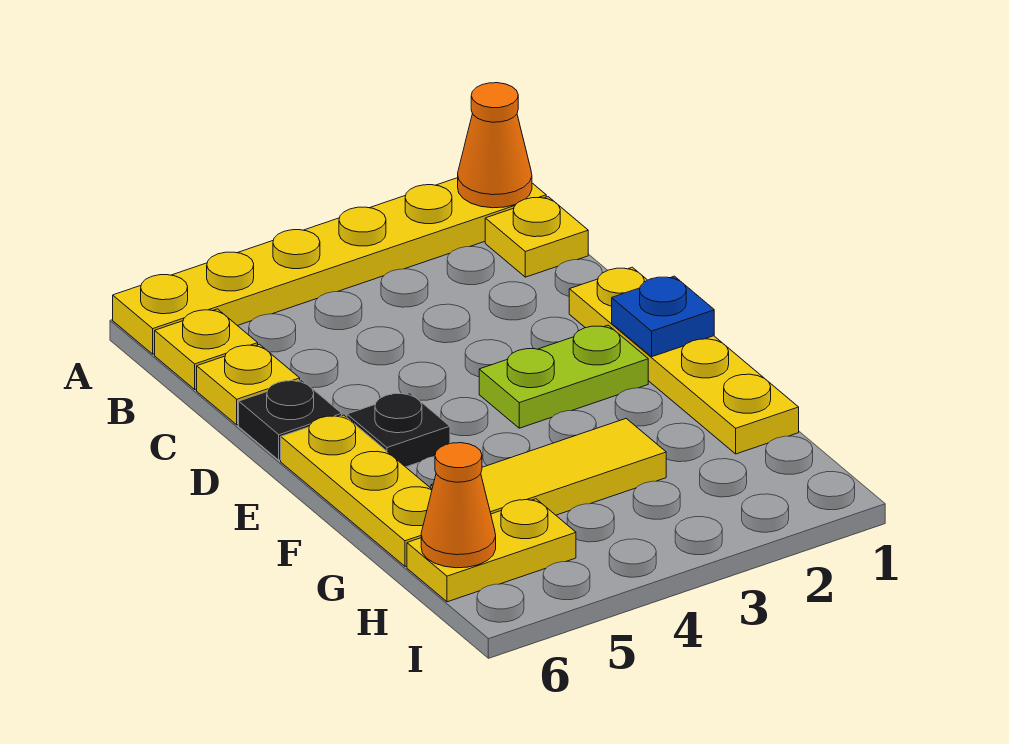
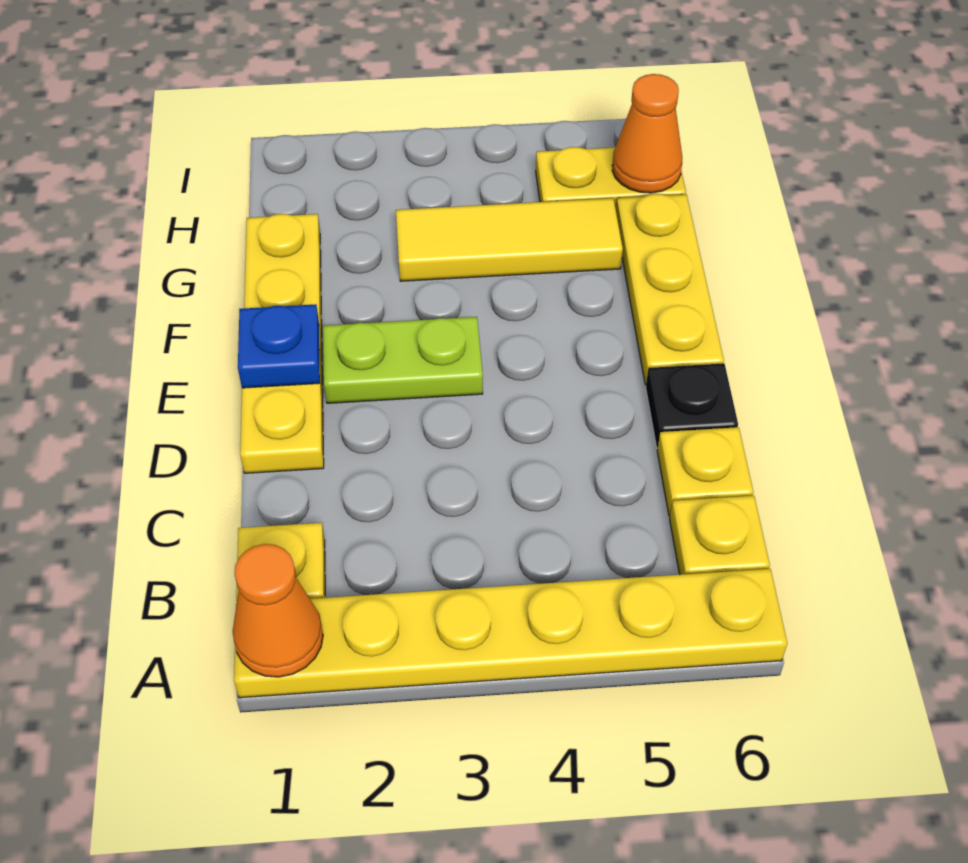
black 1x1 plate [347,393,450,467] -> none

